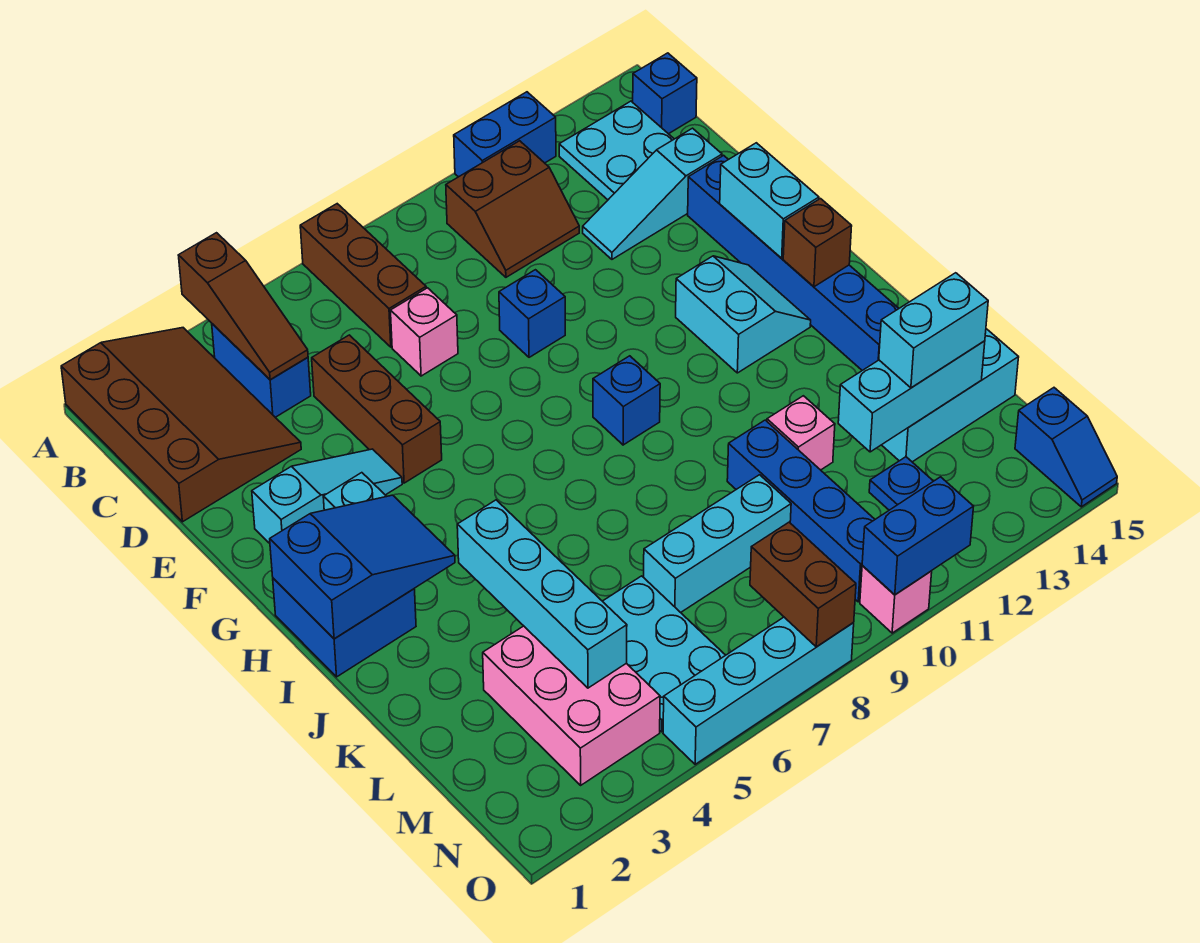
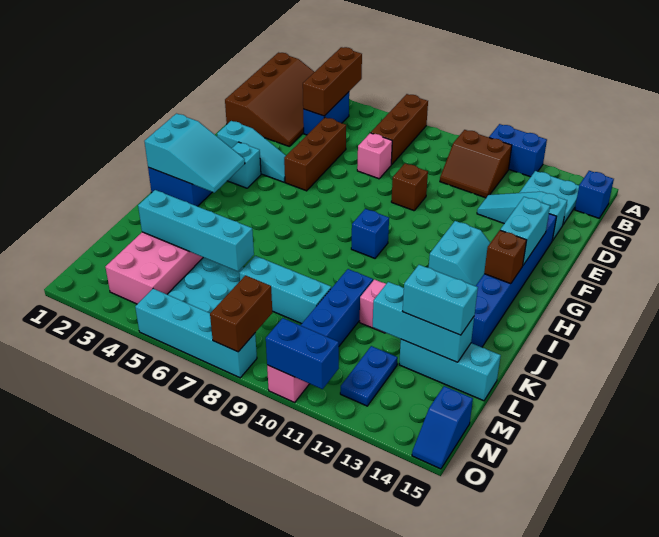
brown 1x3 slope [178,233,308,380] -> brown 1x3 brick [303,47,362,116]
blue 1x1 brick [499,270,565,357] -> brown 1x1 brick [391,163,428,211]
blue 2x3 slope [270,495,455,639] -> cyan 2x3 slope [144,114,245,193]
cyan 1x4 brick [457,500,627,688] -> cyan 1x4 brick turned to [138,190,254,271]

